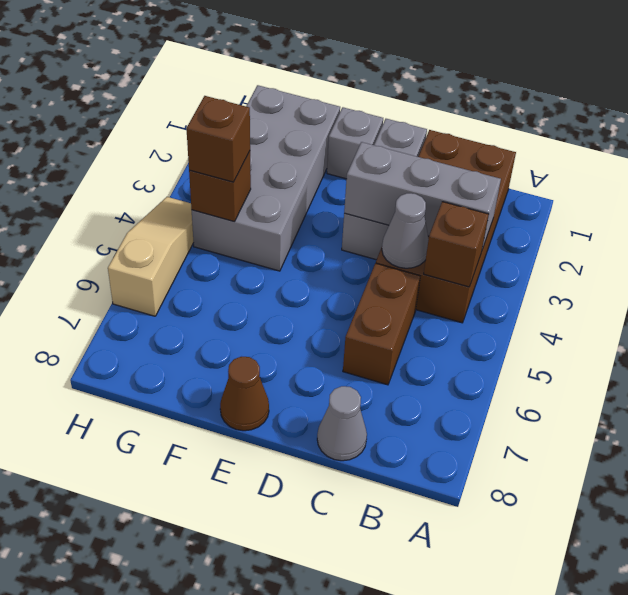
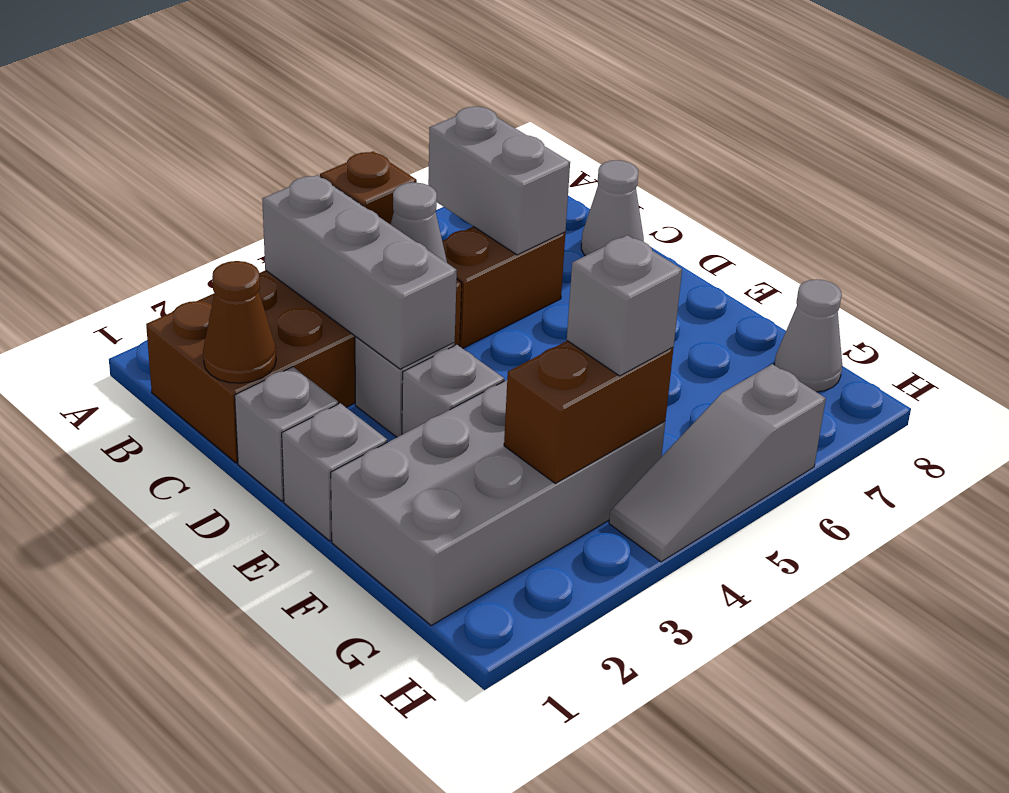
none -> grey 1x2 brick [428,106,570,255]
none -> grey 1x1 brick [402,345,504,435]
brown 1x1 cone [220,357,269,431] -> brown 1x1 cone moved to [203,261,276,383]
brown 1x1 brick [189,151,251,222] -> brown 1x2 brick [504,341,673,483]
brown 1x1 brick [186,96,250,182] -> grey 1x1 brick [567,235,682,376]
none -> grey 1x1 cone [774,279,842,392]
tan 1x3 slope [108,197,194,316] -> grey 1x3 slope [609,364,826,562]

